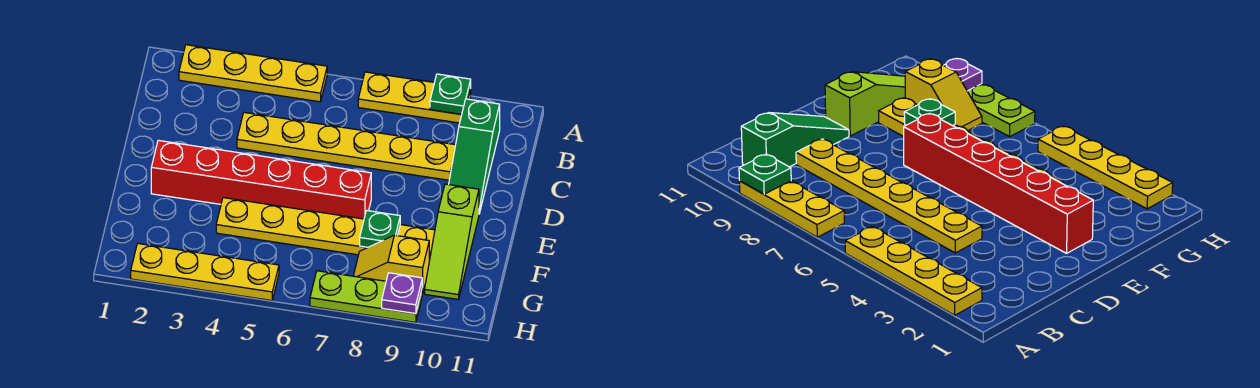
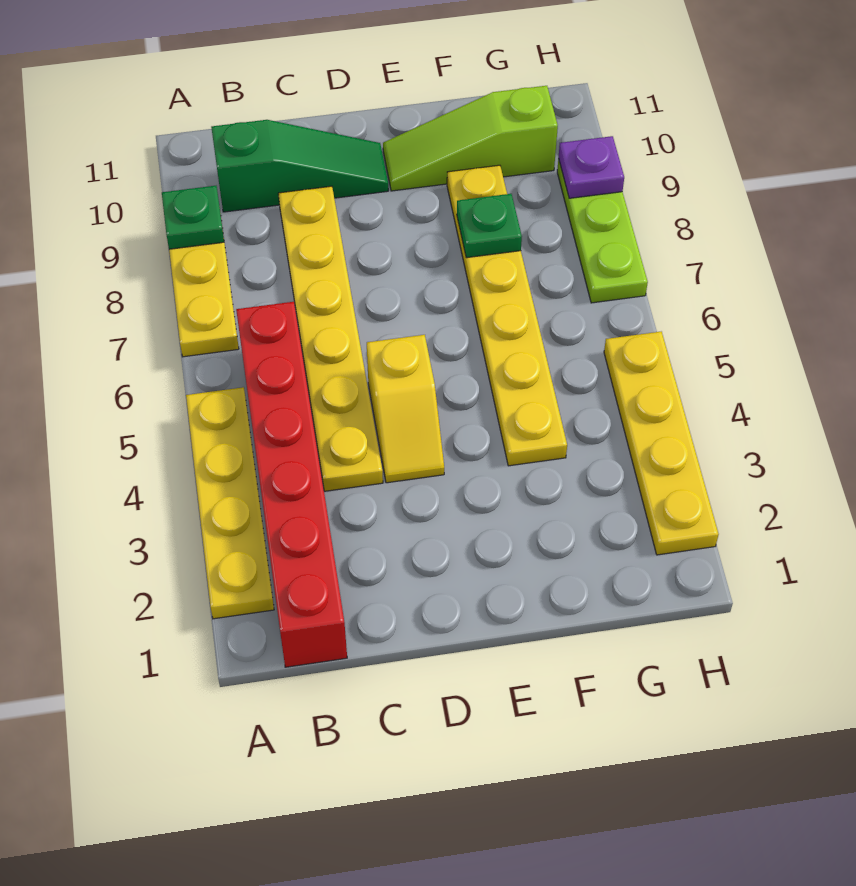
red 1x6 brick [151,140,371,219] -> red 1x6 brick moved to [236,302,347,667]
lime 1x3 slope [425,184,479,299] -> lime 1x3 slope turned to [383,86,558,191]
yellow 1x2 slope [354,235,429,294] -> yellow 1x2 slope moved to [367,335,444,483]

